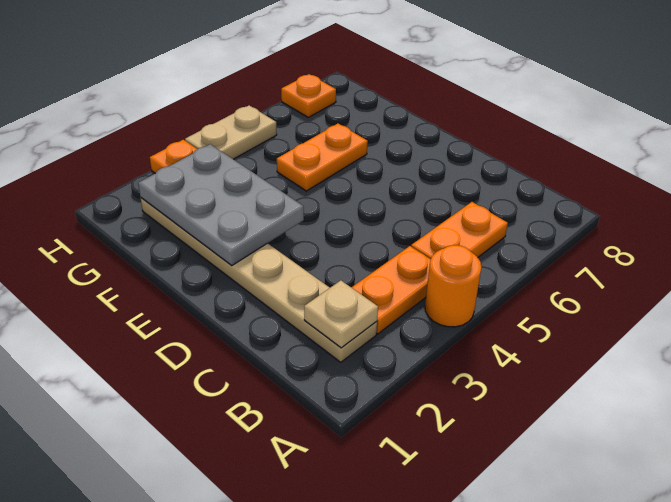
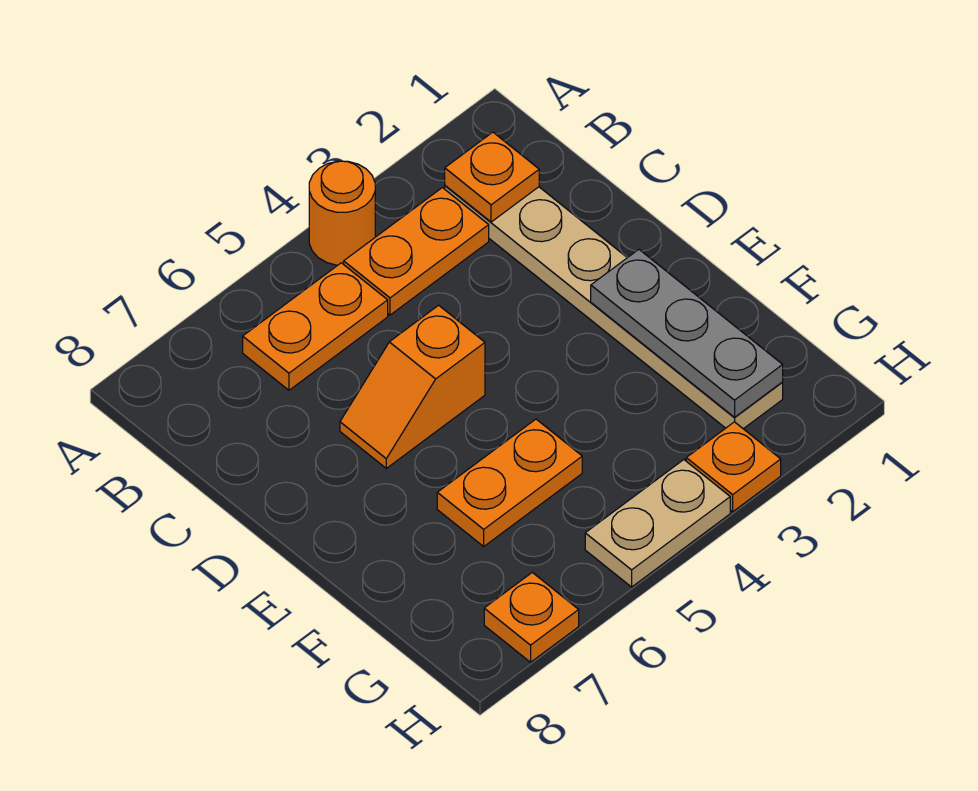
tan 1x1 plate [304,281,378,348] -> orange 1x1 plate [445,132,539,222]
none -> orange 1x2 slope [340,305,485,468]
grey 2x3 plate [138,144,304,266] -> grey 1x3 plate [591,250,783,417]

